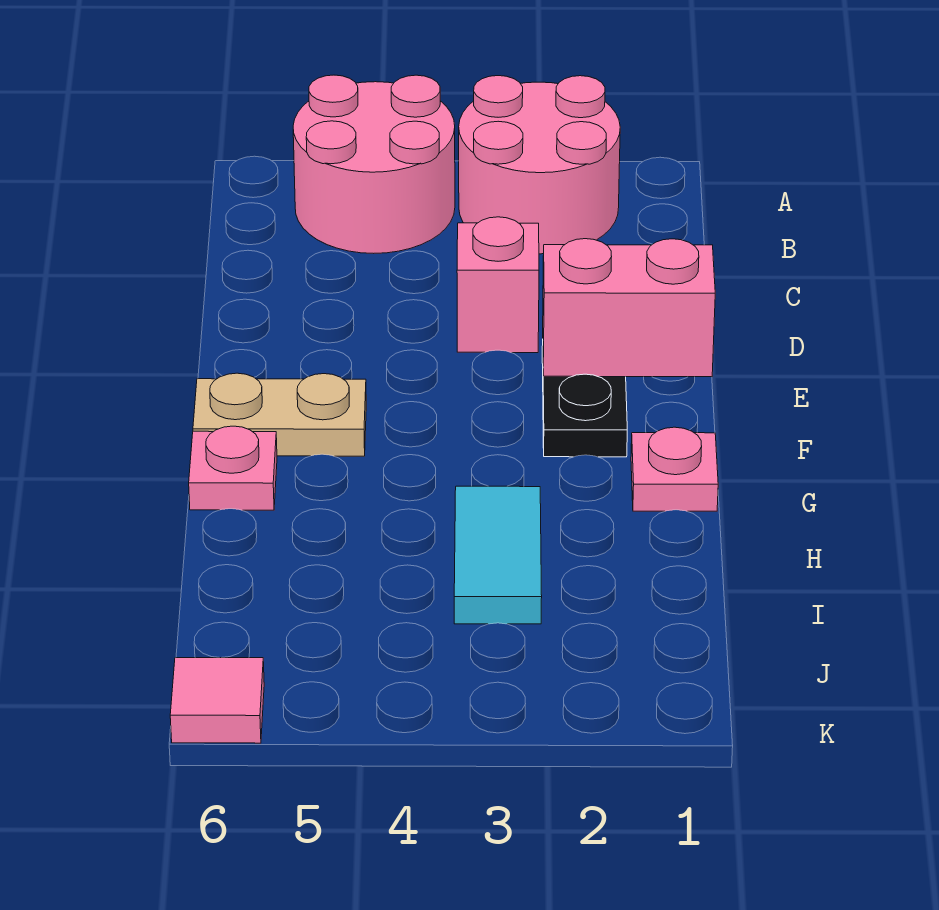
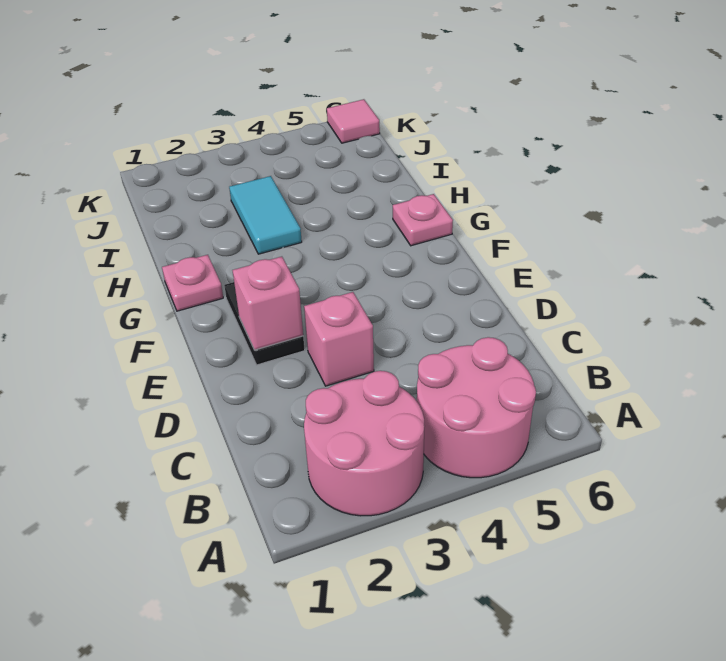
pink 1x2 brick [543,239,715,377] -> pink 1x1 brick [232,257,303,350]
tan 1x2 plate [193,373,366,456] -> none

